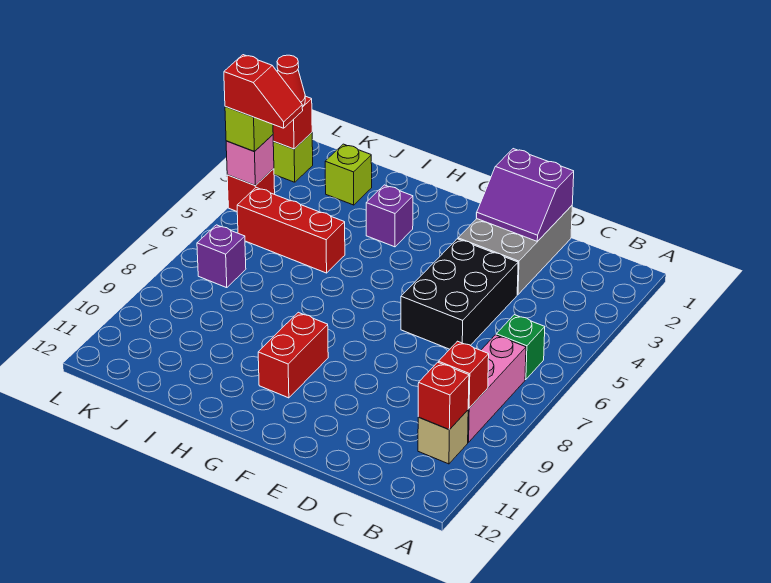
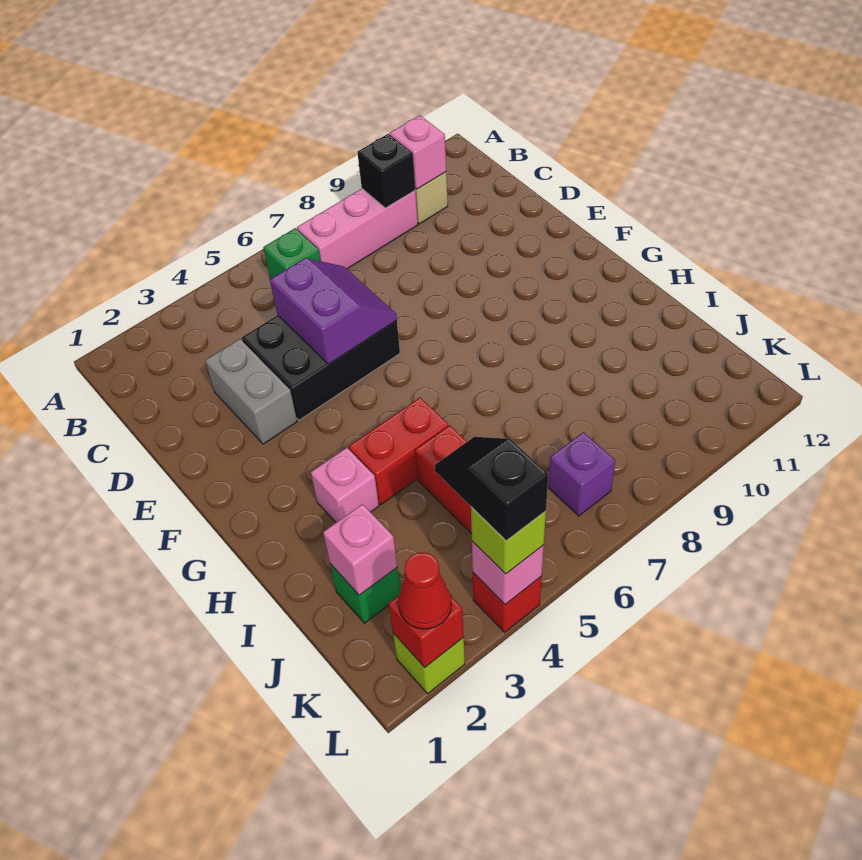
red 1x1 brick [439,341,489,408] -> black 1x1 brick [357,134,415,208]
red 1x1 brick [418,362,469,430] -> pink 1x1 brick [390,115,446,189]
grey 2x3 brick [458,206,572,295] -> grey 1x2 brick [205,339,297,444]
purple 2x2 slope [477,149,574,241] -> purple 2x2 slope moved to [270,258,397,364]
red 1x2 brick [258,312,328,398] -> red 1x2 brick moved to [349,398,448,505]
purple 1x1 brick [366,185,413,247] -> pink 1x1 brick [311,448,379,522]
lime 1x1 brick [325,144,372,205] -> green 1x1 brick [330,564,400,623]
none -> pink 1x1 brick [323,504,397,595]
red 1x2 slope [224,55,303,128] -> black 1x2 slope [435,437,548,541]

